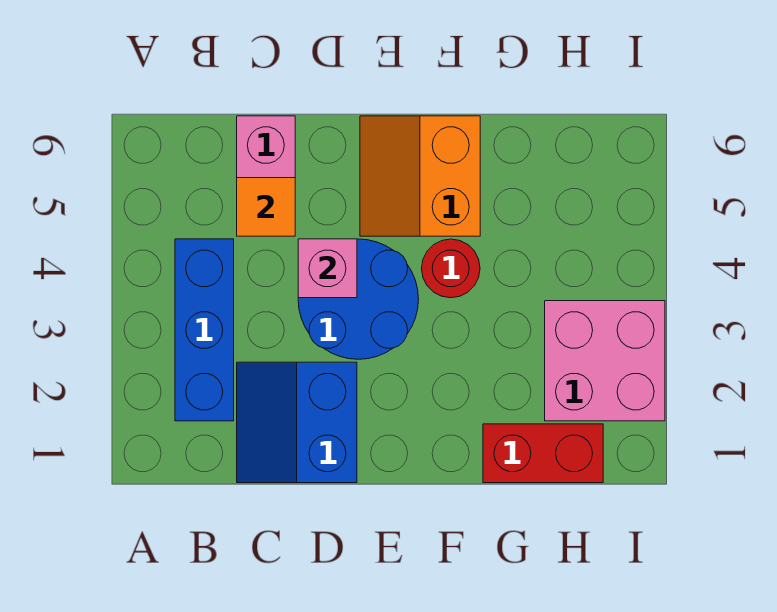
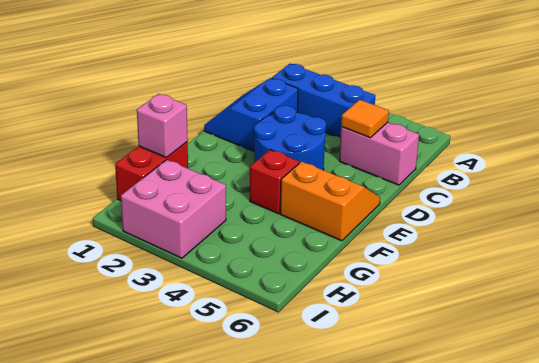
blue 2x2 slope [237,362,357,483] -> blue 2x2 slope turned to [204,78,298,152]
pink 1x1 brick [298,239,357,298] -> pink 1x1 brick moved to [137,94,188,158]
red 1x1 round brick [422,239,480,298] -> red 1x1 brick [250,150,299,214]

